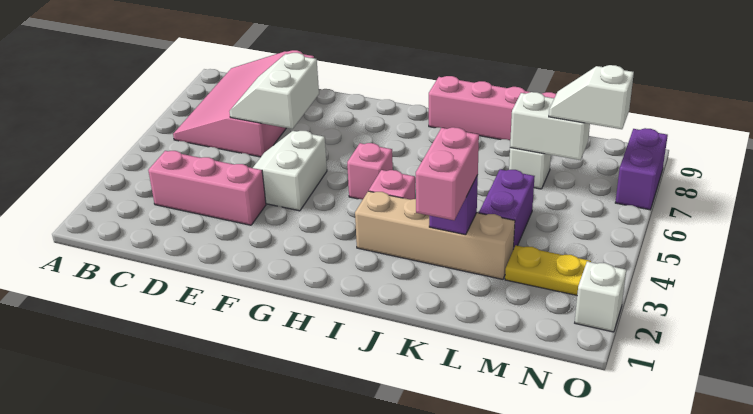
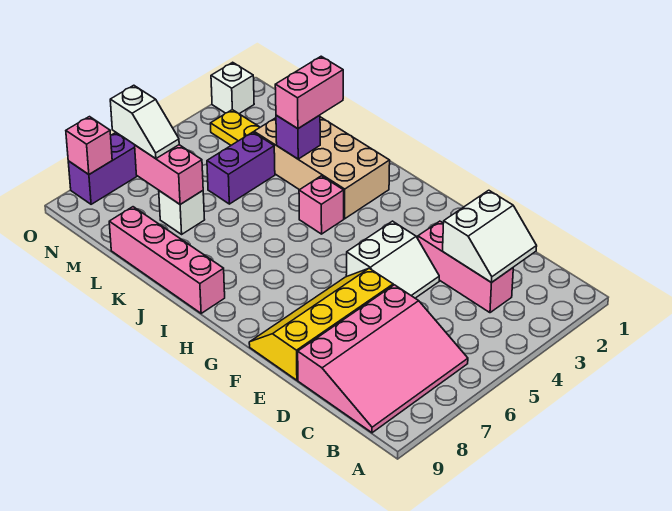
white 2x2 slope [229,53,319,129] -> white 2x2 slope moved to [443,190,537,283]
none -> yellow 2x4 slope [249,268,393,380]
pink 1x1 brick [347,143,393,199] -> pink 1x1 brick moved to [66,117,112,174]
tan 1x4 brick [355,191,515,279] -> tan 2x4 brick [254,117,390,219]
white 1x2 brick [510,92,590,160] -> pink 1x2 brick [135,145,203,204]

